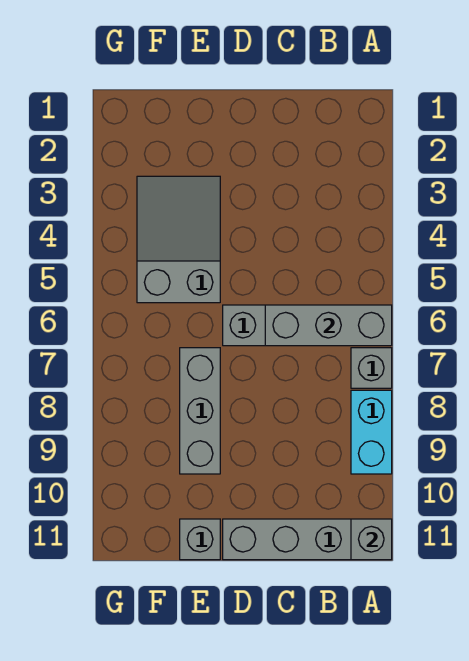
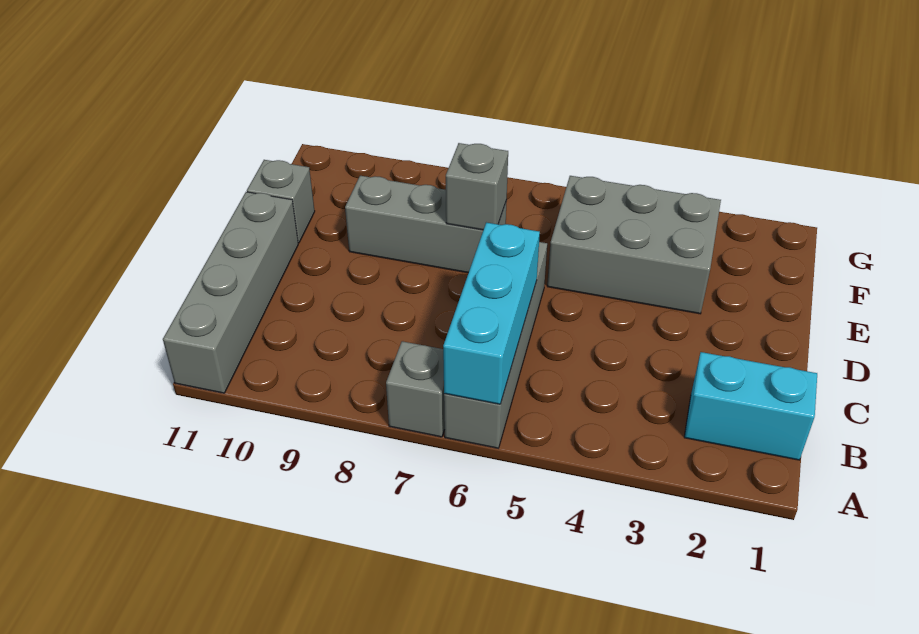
grey 1x3 brick [265,305,392,346] -> cyan 1x3 brick [443,223,540,404]
cyan 1x2 brick [351,390,392,474] -> cyan 1x2 brick moved to [684,352,817,460]
grey 1x1 brick [351,519,392,560] -> grey 1x1 brick moved to [446,143,508,230]
grey 2x3 slope [137,176,220,303] -> grey 2x3 brick [547,176,721,314]

